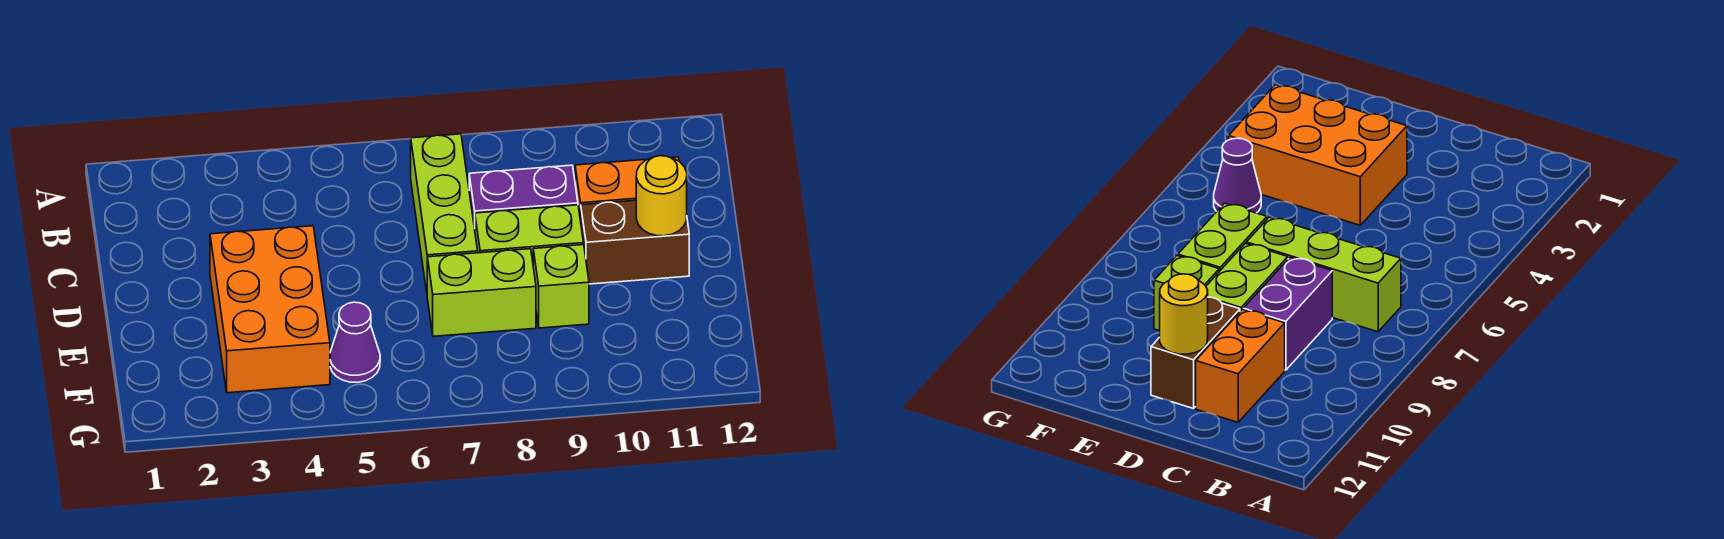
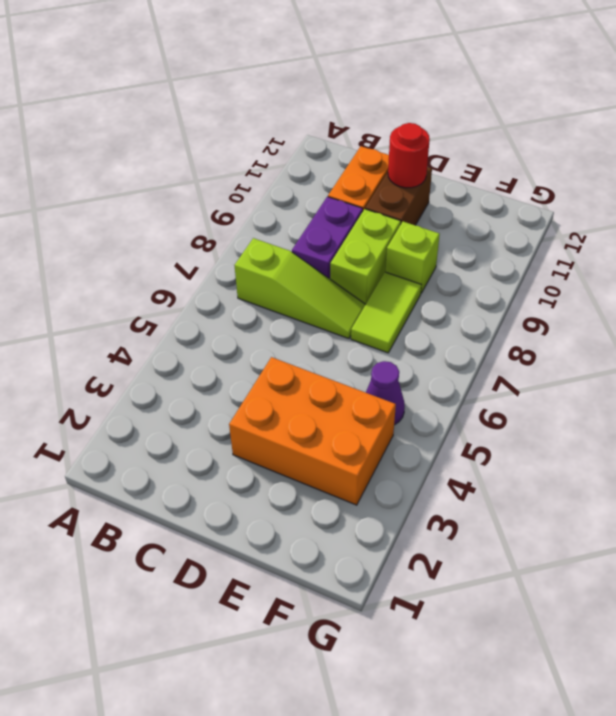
lime 1x3 brick [411,134,478,292] -> lime 1x3 slope [234,238,366,339]
yellow 1x1 round brick [636,156,687,236] -> red 1x1 round brick [388,123,430,188]
lime 1x2 brick [427,249,536,336] -> lime 1x2 tile [351,272,421,353]

